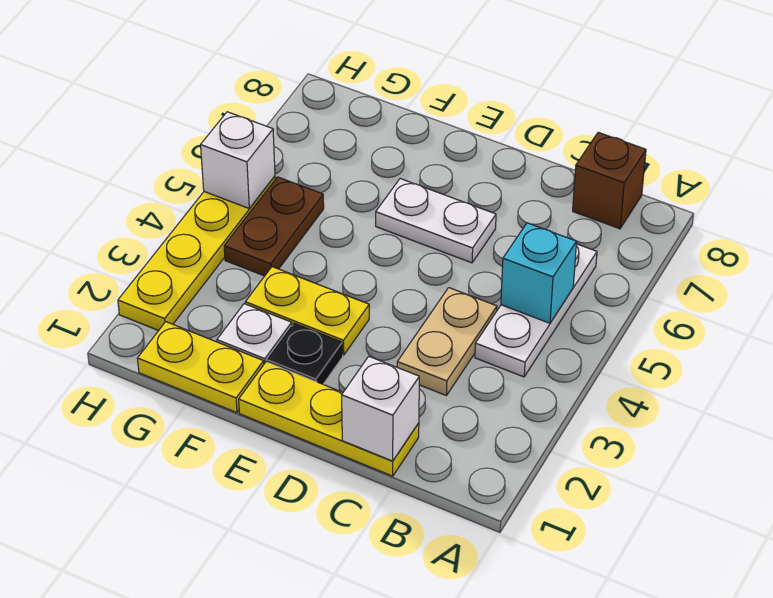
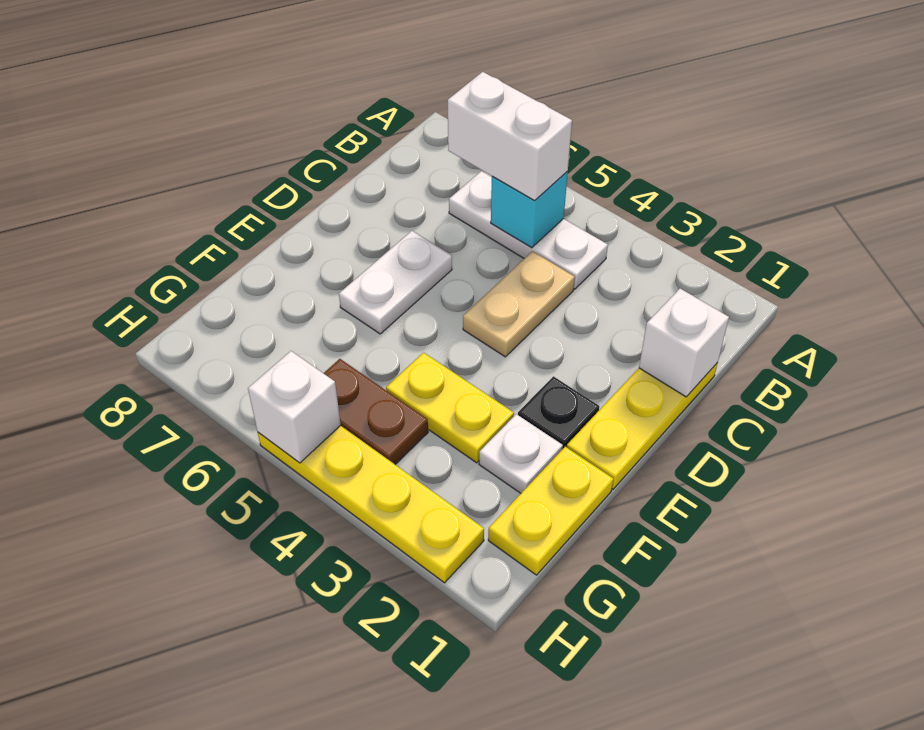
none -> white 1x2 brick [448,72,572,201]
brown 1x1 brick [573,132,646,229] -> none
tan 1x2 plate [397,288,497,396] -> tan 1x2 plate turned to [463,251,575,357]
yellow 1x2 plate [245,267,369,355] -> yellow 1x2 plate turned to [386,353,514,463]

